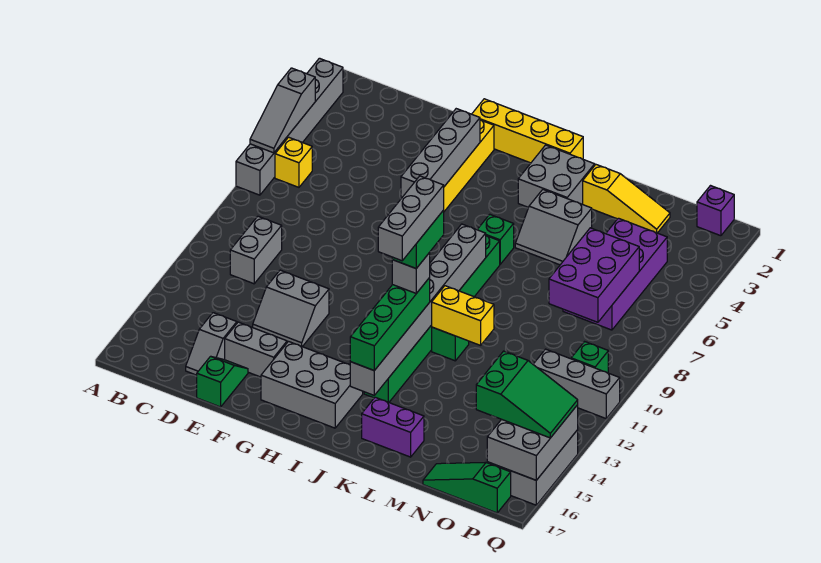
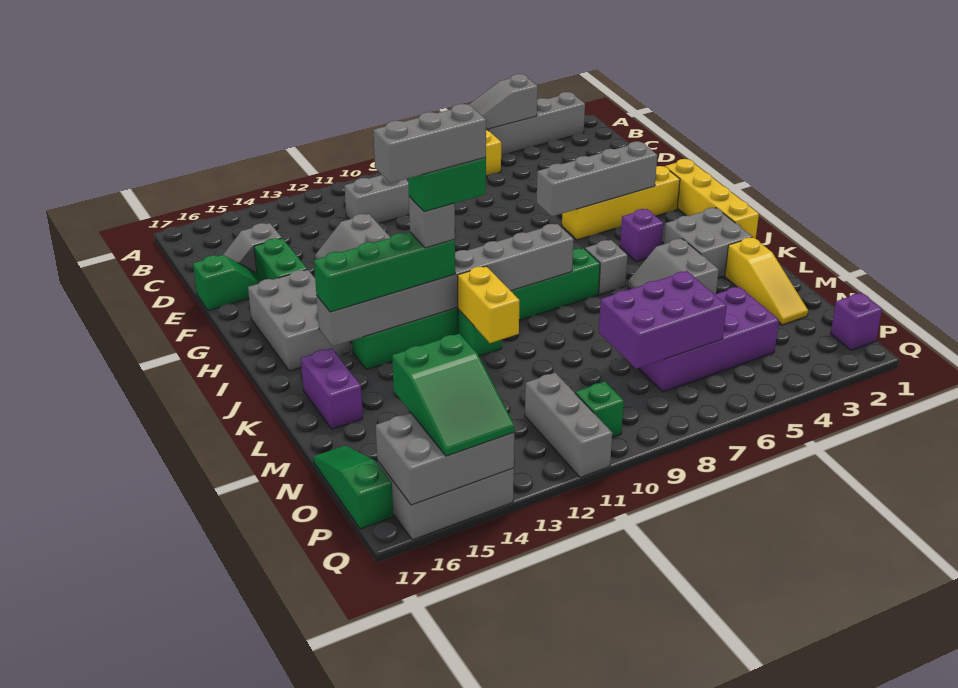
grey 1x2 brick [225,322,287,377] -> green 1x2 brick [254,238,307,281]
none -> purple 1x1 brick [620,209,663,262]
green 1x1 brick [477,214,514,264] -> grey 1x1 brick [585,240,628,294]

